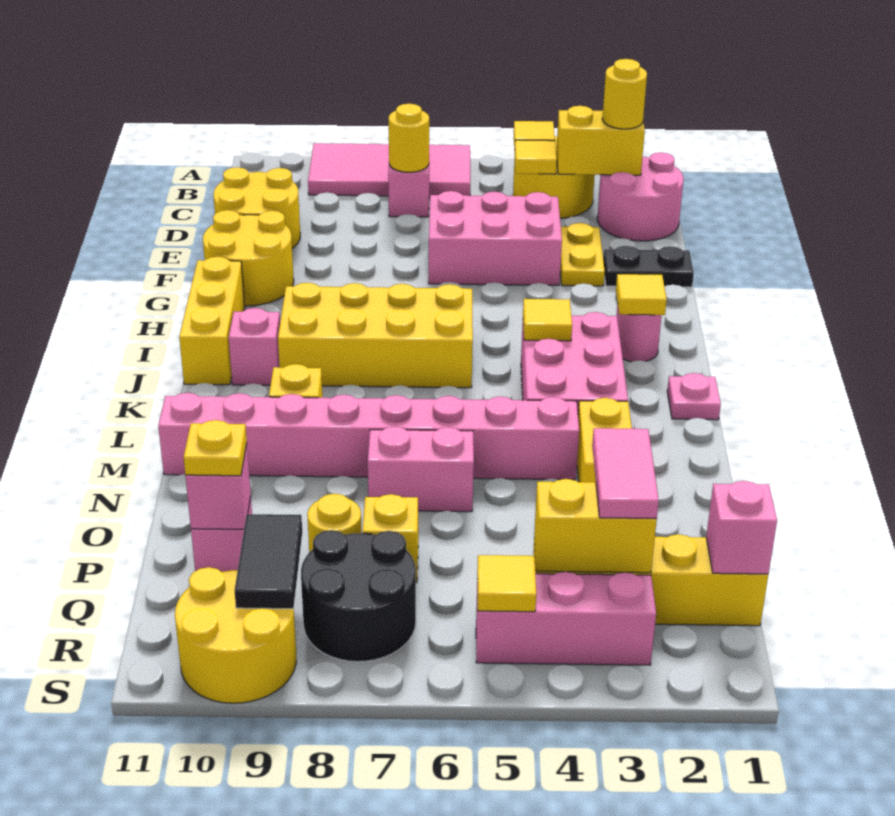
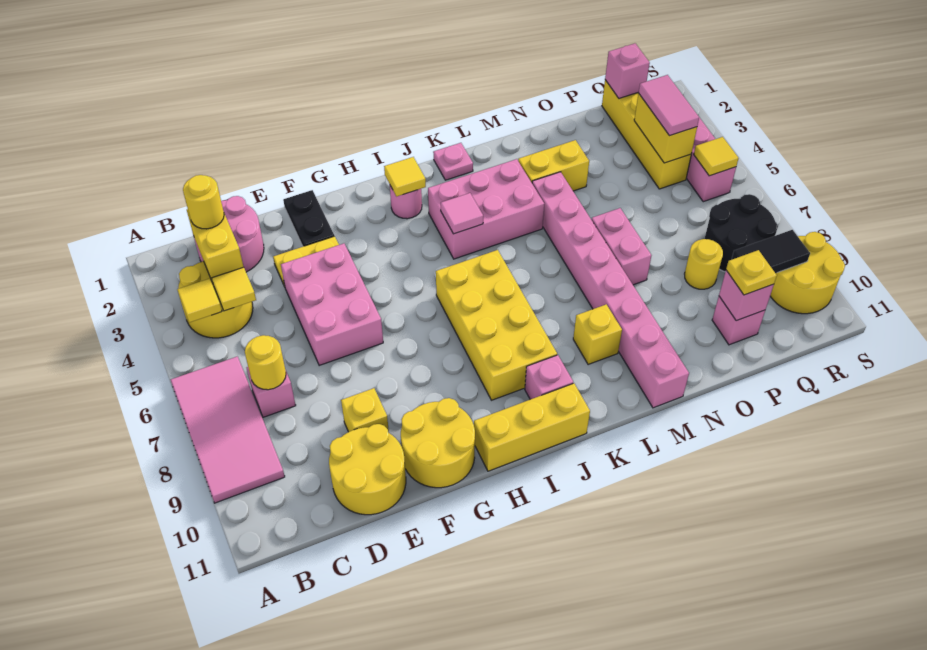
yellow 1x1 tile [523,299,572,341] -> pink 1x1 tile [441,193,483,234]
pink 1x2 tile [592,428,659,519] -> pink 1x2 tile turned to [639,75,699,136]
yellow 1x1 brick [363,494,418,583] -> yellow 1x1 brick moved to [341,388,389,433]

